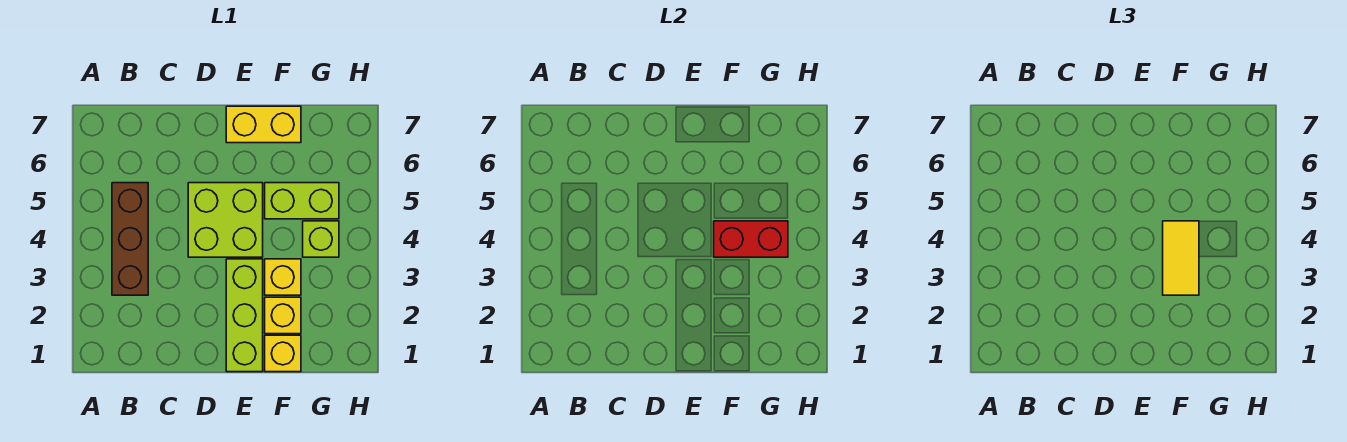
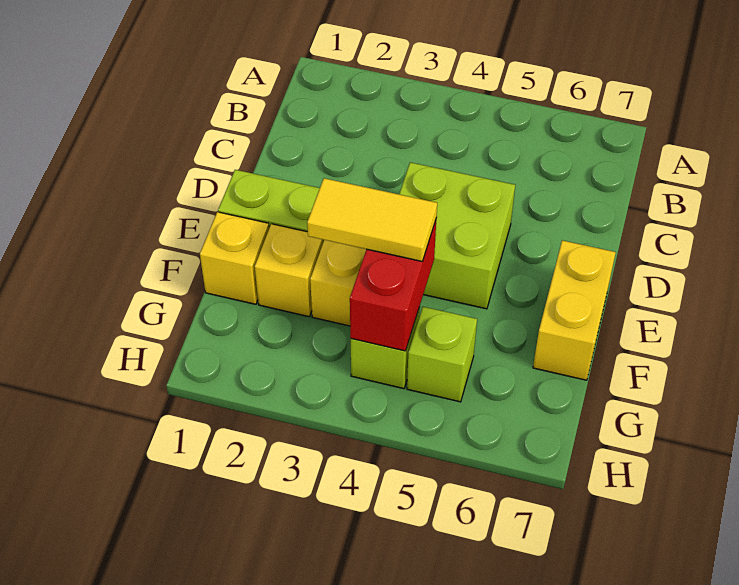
brown 1x3 brick [112,183,148,295] -> none
lime 1x2 brick [265,183,339,219] -> lime 1x1 brick [407,307,477,402]

